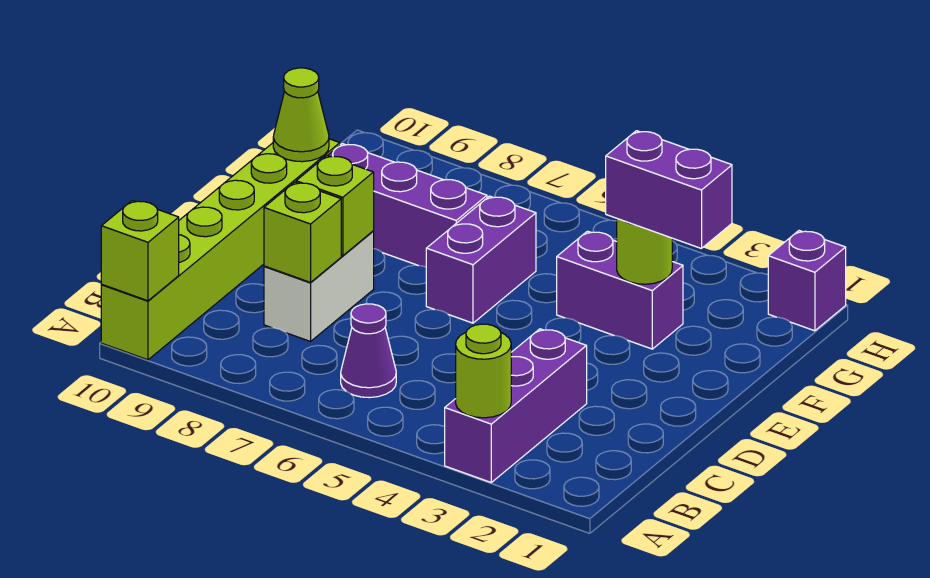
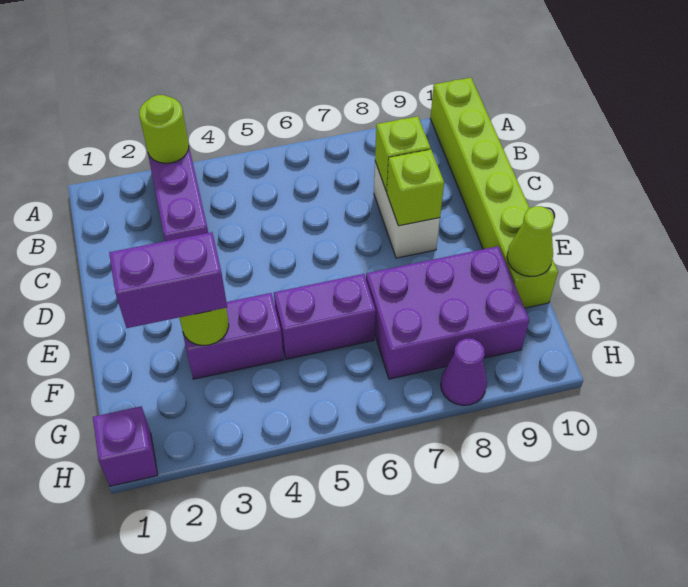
lime 1x1 brick [101,200,179,301] -> none
purple 1x1 cone [341,304,396,398] -> purple 1x1 cone moved to [441,339,487,405]
purple 1x2 brick [426,196,536,323] -> purple 1x2 brick turned to [274,274,376,359]
purple 1x3 brick [328,144,487,267] -> purple 2x3 brick [366,246,529,379]

